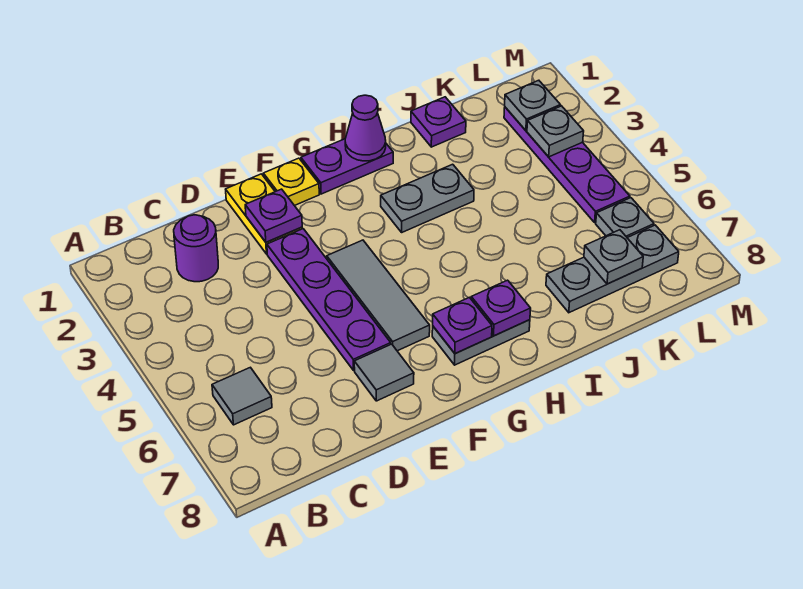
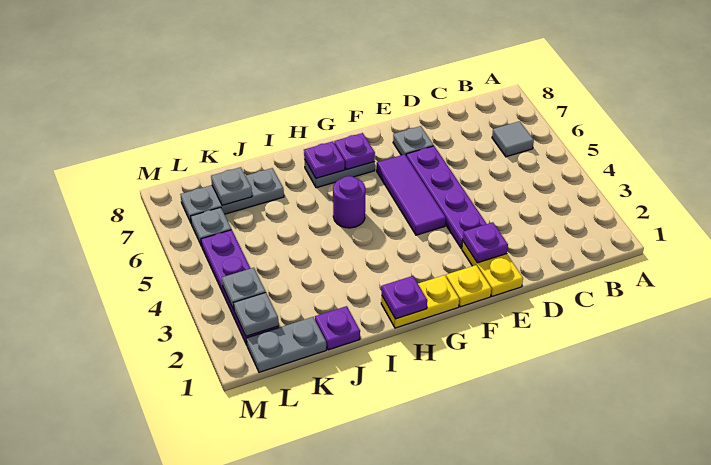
purple 1x1 round brick [174,215,218,282] -> purple 1x1 round brick moved to [333,176,365,228]
grey 1x1 tile [354,344,414,401] -> grey 1x1 plate [393,126,434,155]
grey 1x3 tile [327,240,430,351] -> purple 1x3 tile [377,154,446,235]
purple 1x2 plate [301,139,393,194] -> yellow 1x2 plate [381,275,459,328]
purple 1x1 cone [345,95,386,161] -> purple 1x1 plate [382,276,427,319]
grey 1x2 plate [381,164,474,232] -> grey 1x2 plate moved to [246,317,326,372]

